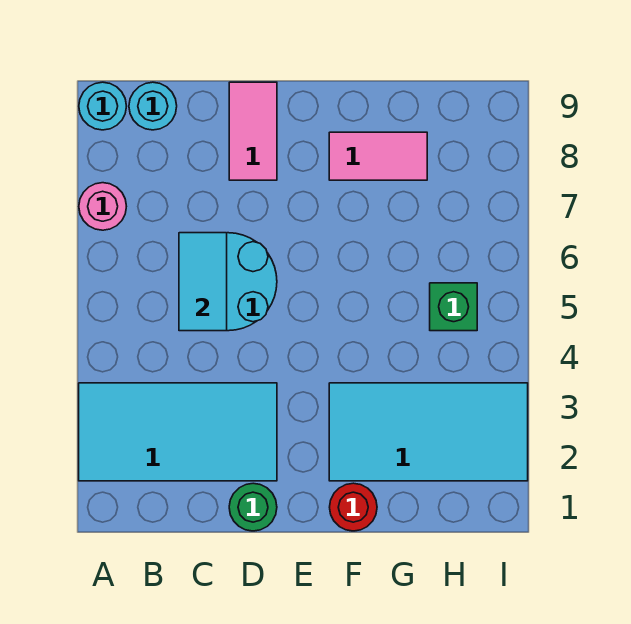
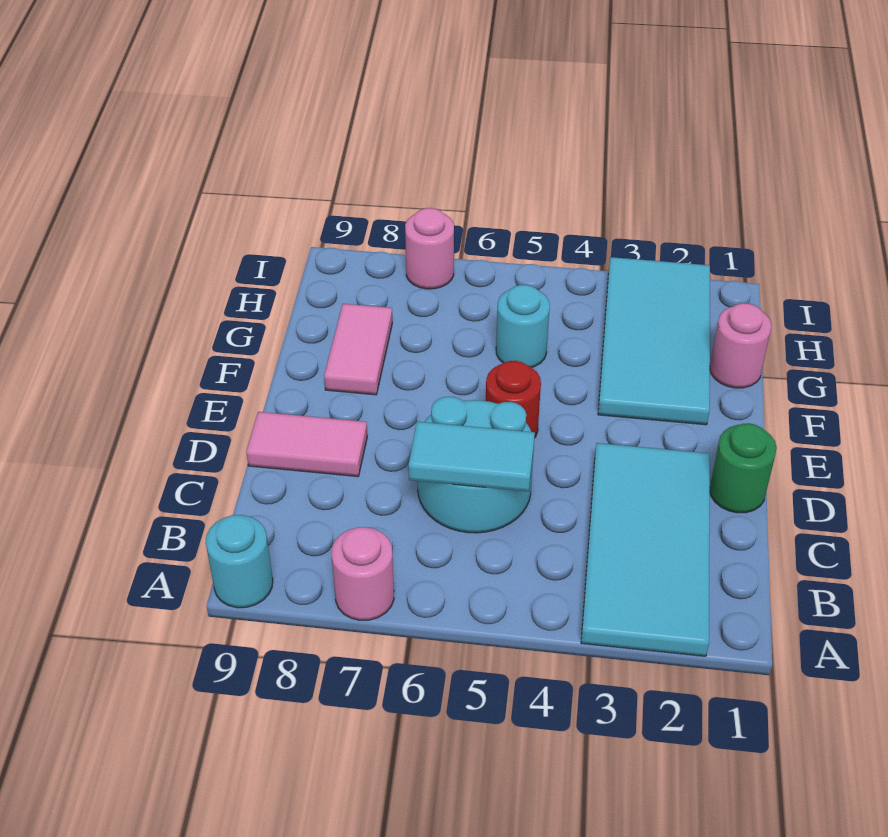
cyan 1x1 round brick [129,82,177,130] -> cyan 1x1 round brick moved to [496,285,550,367]
red 1x1 round brick [330,483,377,531] -> red 1x1 round brick moved to [486,361,541,438]
none -> pink 1x1 round brick [710,303,772,388]
green 1x1 brick [430,283,477,331] -> none
none -> pink 1x1 round brick [405,208,454,289]

